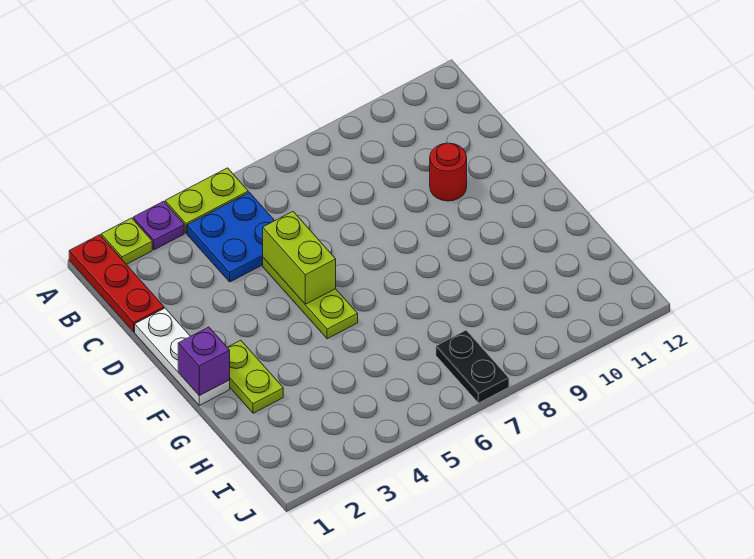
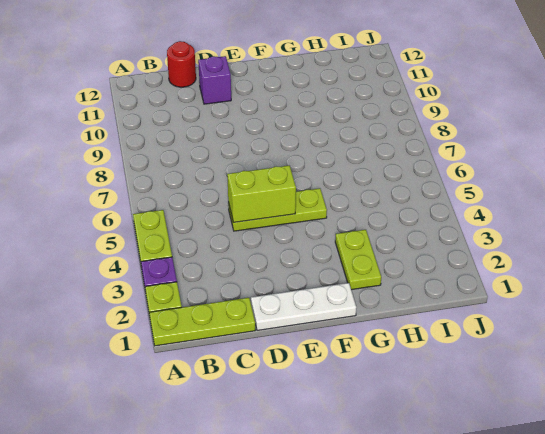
red 1x3 plate [69,235,164,332] -> lime 1x3 plate [149,298,255,346]
blue 2x2 plate [187,192,275,282] -> none
red 1x1 round brick [430,143,467,201] -> red 1x1 round brick moved to [167,41,196,87]
purple 1x1 brick [178,327,230,396] -> purple 1x1 brick moved to [198,56,231,104]
lime 1x2 plate [227,340,283,413] -> lime 1x2 plate turned to [335,230,381,290]
black 1x2 plate [436,330,509,403] -> none

